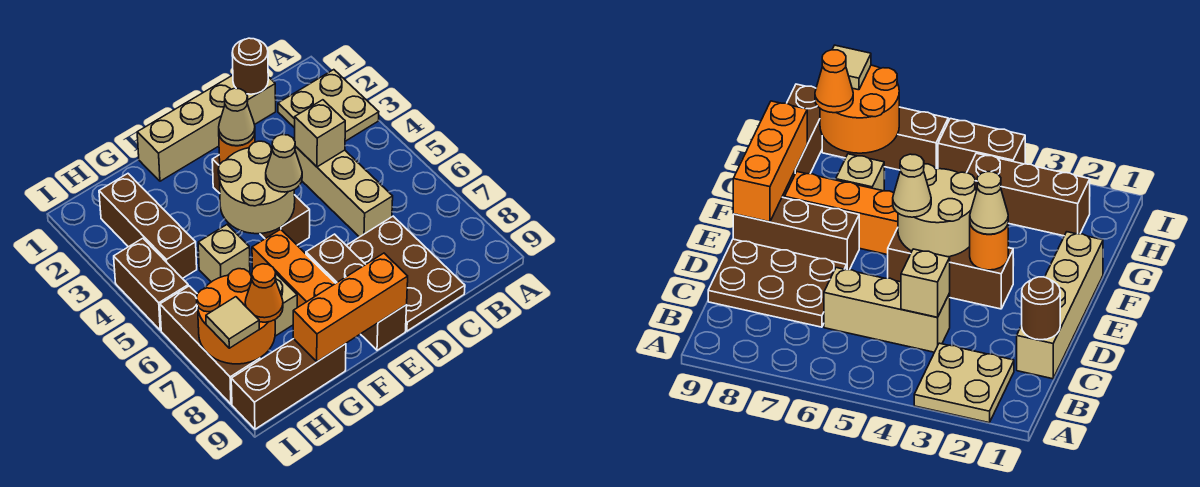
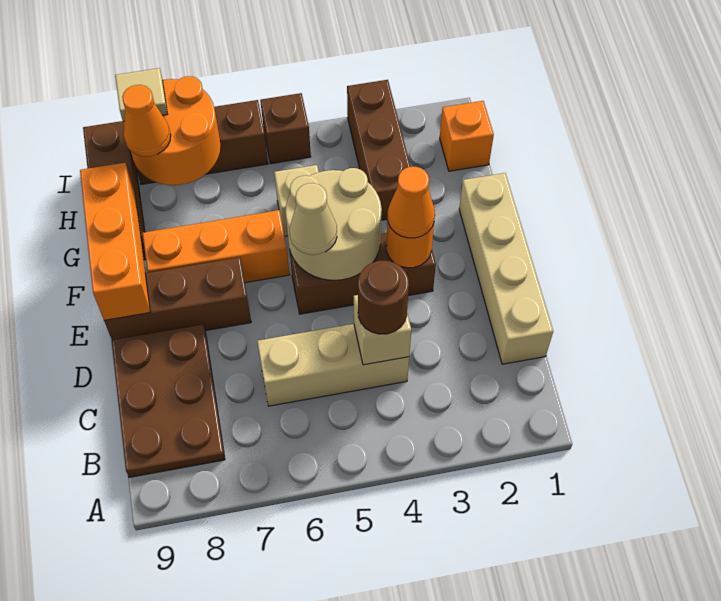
tan 2x2 plate [278,70,379,141] -> none
brown 1x1 round brick [232,38,268,94] -> brown 1x1 round brick moved to [358,261,409,334]
brown 2x3 plate [346,216,465,331] -> brown 2x3 plate turned to [111,325,225,477]
tan 1x1 cone [219,88,255,146] -> orange 1x1 cone [388,167,435,238]
tan 1x1 brick [275,274,297,336] -> none
none -> orange 1x1 brick [440,101,494,171]
brown 1x3 brick [99,174,197,279] -> brown 1x3 brick turned to [347,80,411,220]
brown 1x2 brick [114,238,188,330] -> brown 1x1 brick [260,93,311,164]

